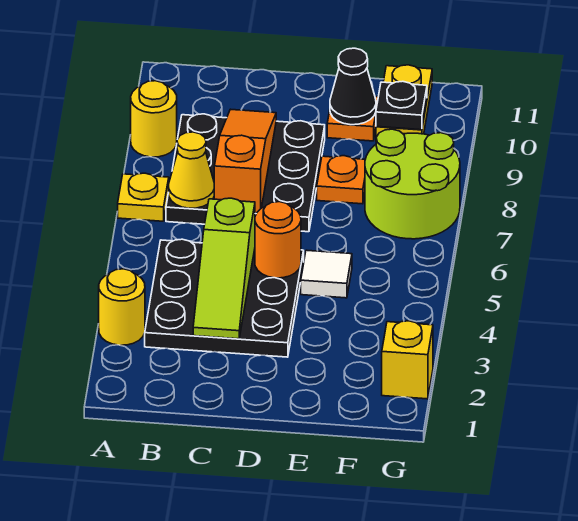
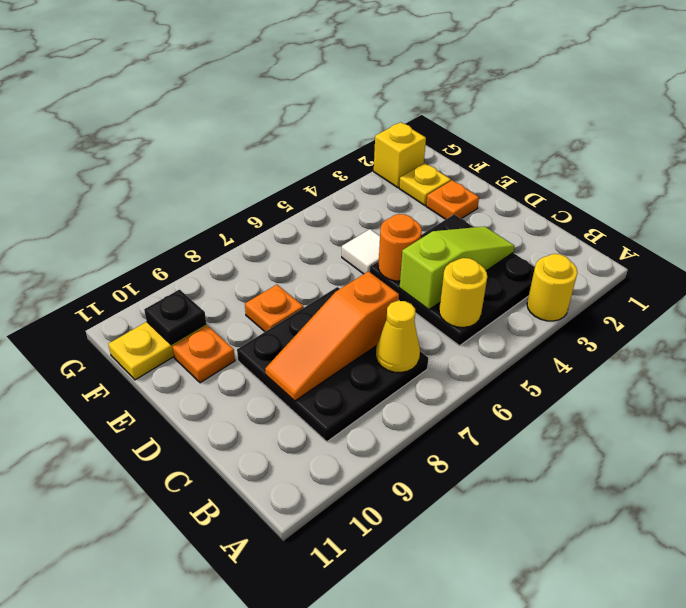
yellow 1x1 plate [118,173,169,221] -> yellow 1x1 plate moved to [399,163,451,206]
yellow 1x1 round brick [131,81,177,157] -> yellow 1x1 round brick moved to [439,258,487,327]
none -> orange 1x1 plate [426,180,479,220]
black 1x1 cone [330,48,376,125] -> none
lime 2x2 round brick [365,129,460,239] -> none

